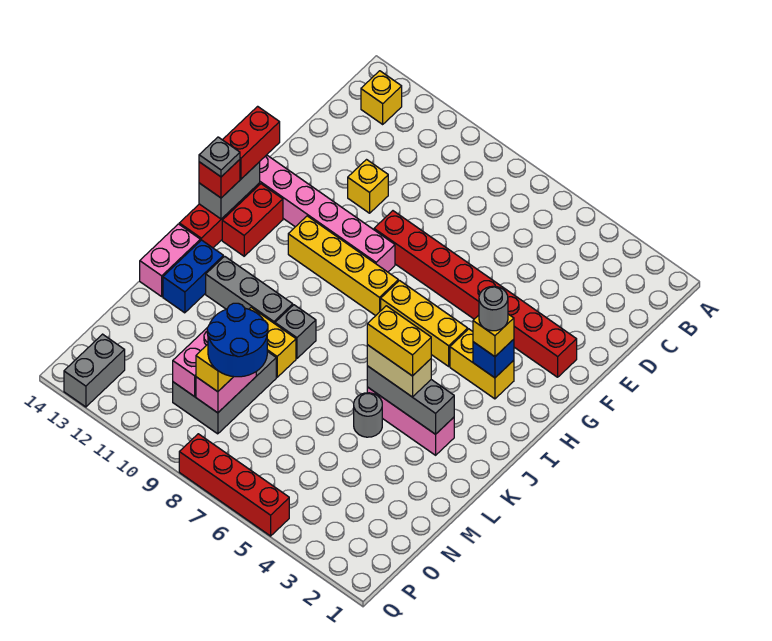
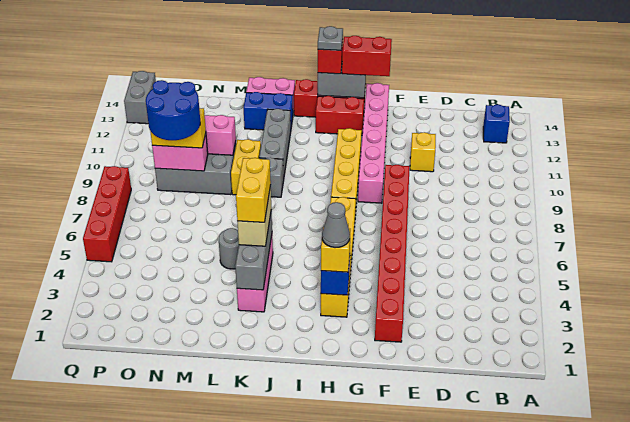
yellow 1x1 brick [361,71,402,124] -> blue 1x1 brick [483,105,510,143]
grey 1x1 round brick [479,286,508,331] -> grey 1x1 cone [322,202,350,248]
grey 1x2 brick [64,334,125,407] -> grey 1x2 brick turned to [124,71,156,124]

